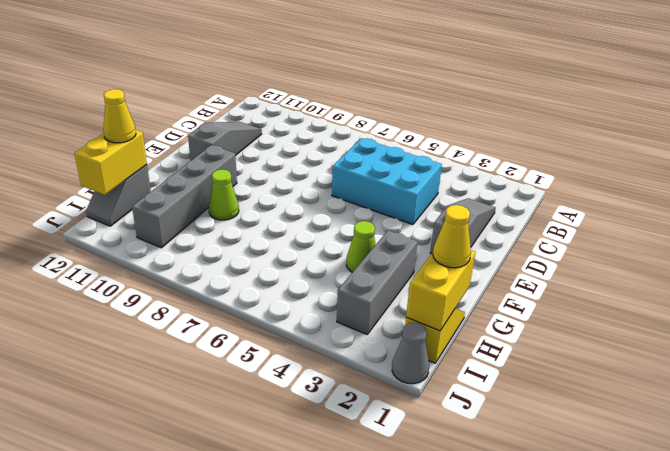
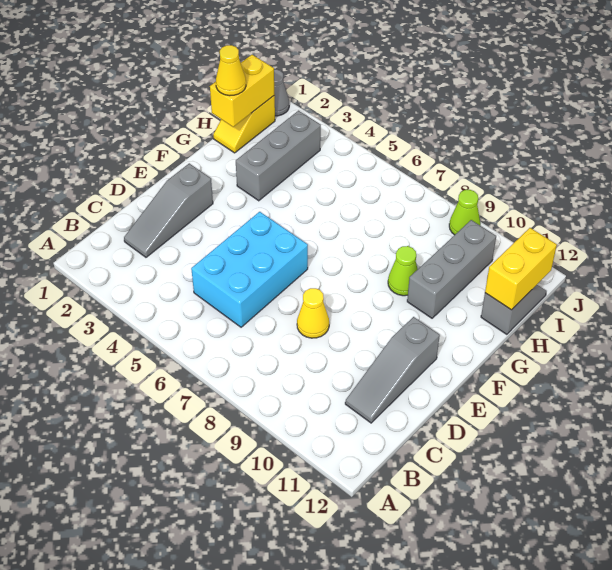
cyan 2x3 brick [332,138,442,225] -> cyan 2x3 brick turned to [191,212,308,327]
grey 1x4 brick [132,145,237,248] -> grey 1x3 brick [407,220,496,318]
lime 1x1 cone [346,221,376,272] -> lime 1x1 cone moved to [449,190,480,235]
yellow 1x1 cone [103,89,136,143] -> yellow 1x1 cone moved to [297,288,329,338]

